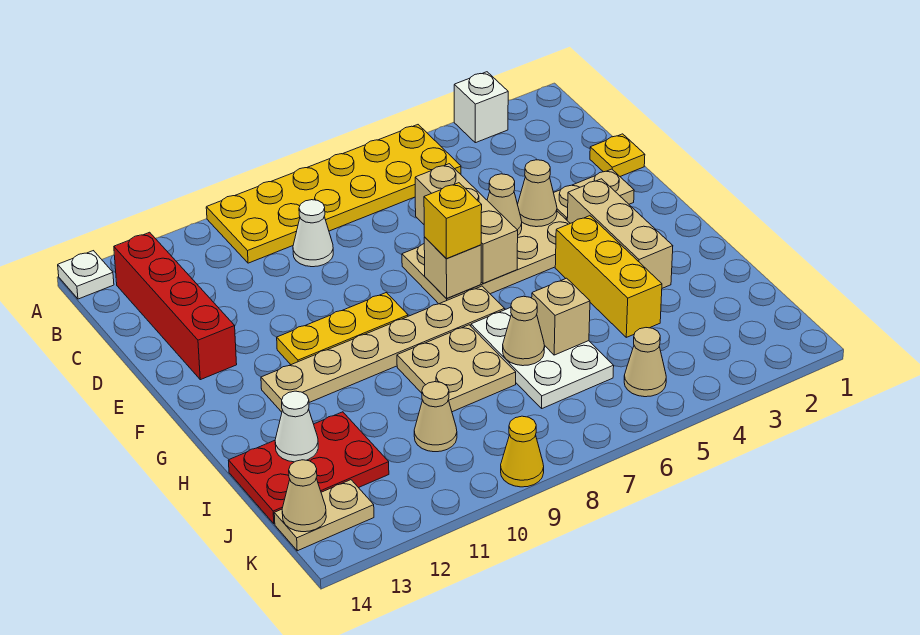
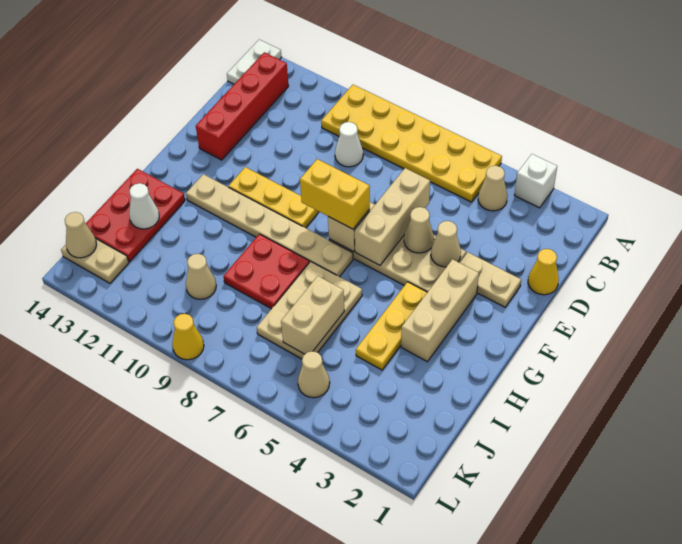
white 1x1 plate [58,251,114,299] -> white 1x2 plate [227,40,281,84]
yellow 1x1 plate [590,134,645,176] -> yellow 1x1 cone [528,249,559,295]
yellow 1x1 brick [424,183,482,259] -> yellow 1x2 brick [300,159,370,229]
yellow 1x3 brick [555,216,662,337] -> yellow 1x3 plate [356,282,427,370]
white 2x3 plate [471,308,614,408] -> tan 2x3 plate [257,261,362,359]
tan 2x2 plate [397,325,516,412] -> red 2x2 plate [223,234,309,309]
tan 1x1 brick [532,278,590,355] -> tan 1x2 brick [281,276,344,354]
tan 1x1 cone [503,296,545,366] -> tan 1x1 cone moved to [478,166,507,211]
red 2x3 plate [228,412,389,524] -> red 2x3 plate turned to [86,169,185,262]

